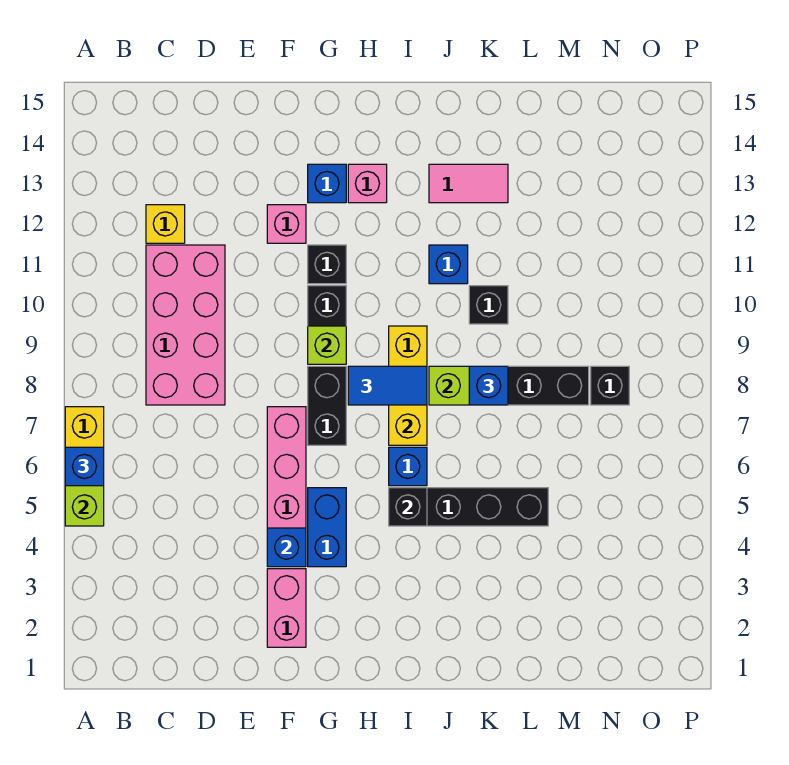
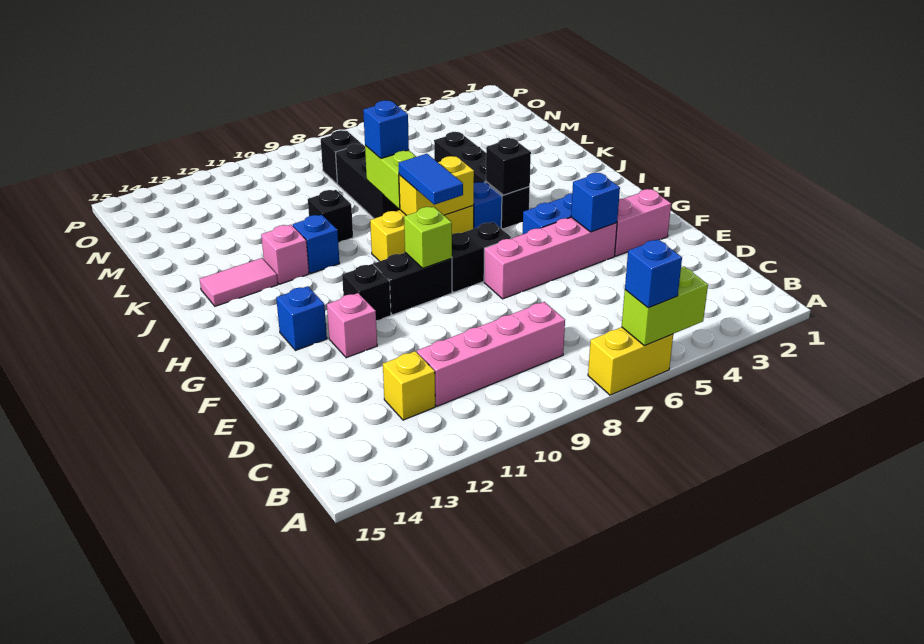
pink 2x4 brick [146,245,225,405] -> pink 1x4 brick [417,302,565,406]
pink 1x1 brick [348,164,387,203] -> pink 1x1 brick moved to [261,225,309,284]
pink 1x2 tile [429,164,508,203] -> pink 1x2 tile turned to [200,258,278,306]

